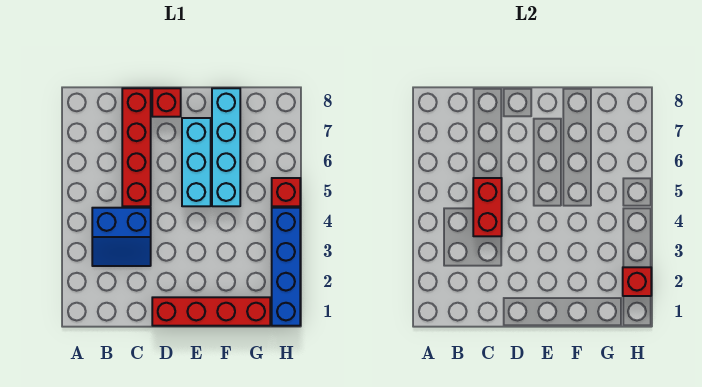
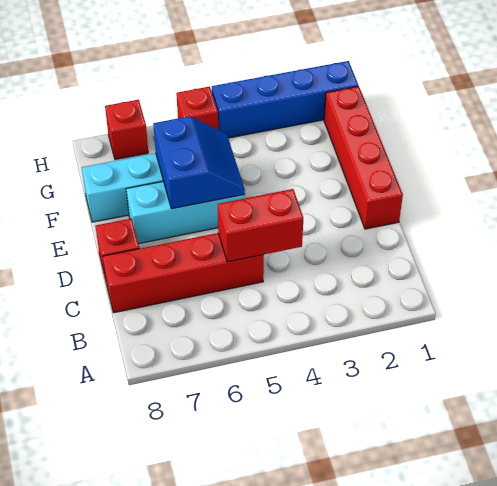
blue 2x2 slope [92,208,151,266] -> blue 2x2 slope moved to [153,116,245,209]
red 1x1 brick [623,267,651,296] -> red 1x1 brick moved to [105,100,148,159]

